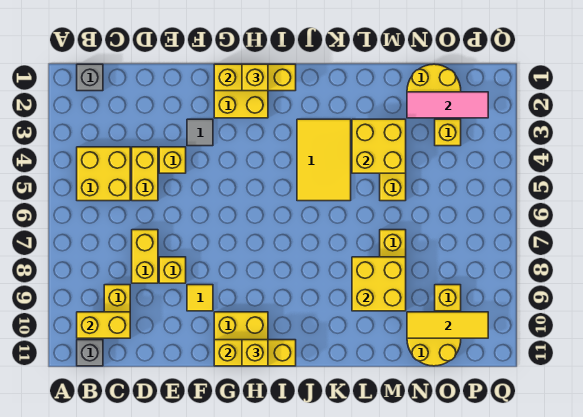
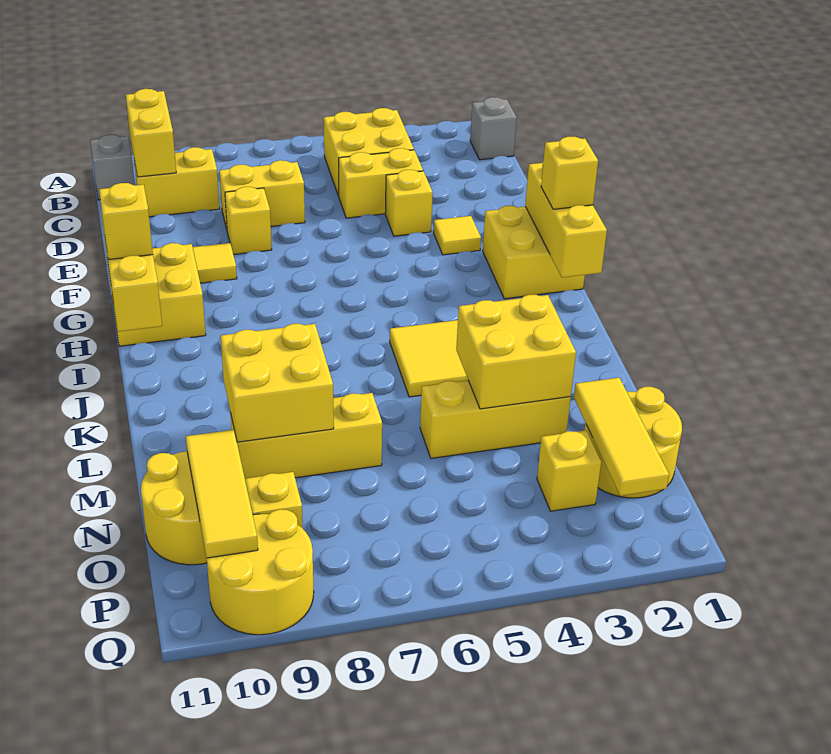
grey 1x1 tile [187,119,213,146] -> yellow 1x1 tile [433,216,481,255]
pink 1x3 tile [407,92,488,118] -> yellow 1x3 tile [574,378,669,496]
none -> yellow 2x2 round brick [207,509,314,635]

